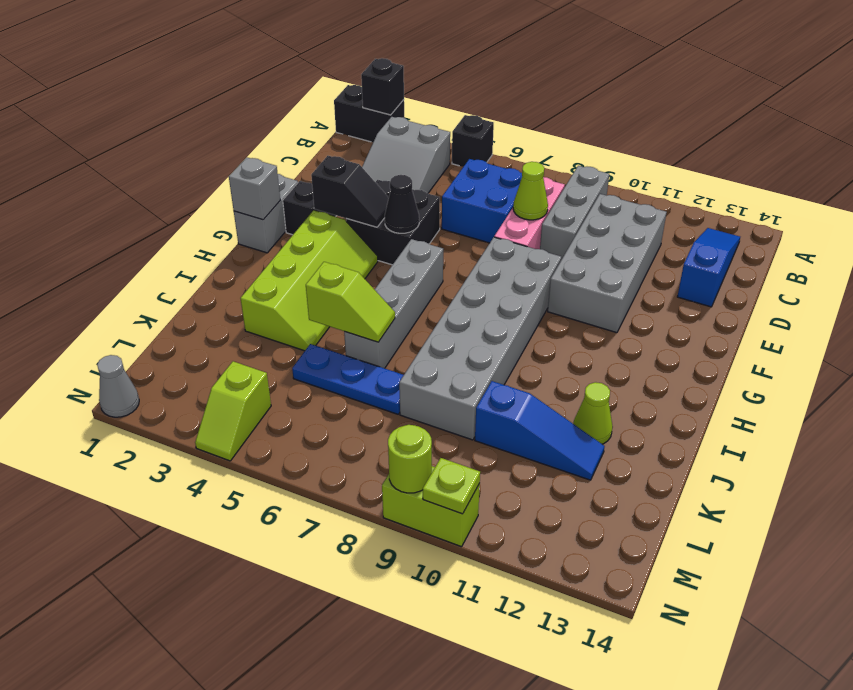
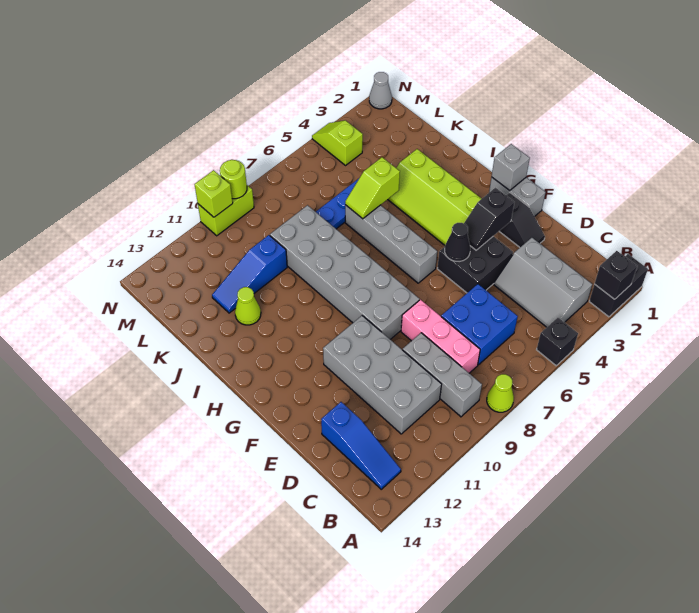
grey 2x3 slope [362,117,450,193] -> grey 2x3 slope turned to [494,238,592,327]
lime 1x1 cone [513,162,548,220] -> lime 1x1 cone moved to [487,374,514,412]
lime 1x1 plate [423,458,480,514] -> lime 1x1 brick [194,170,233,217]

